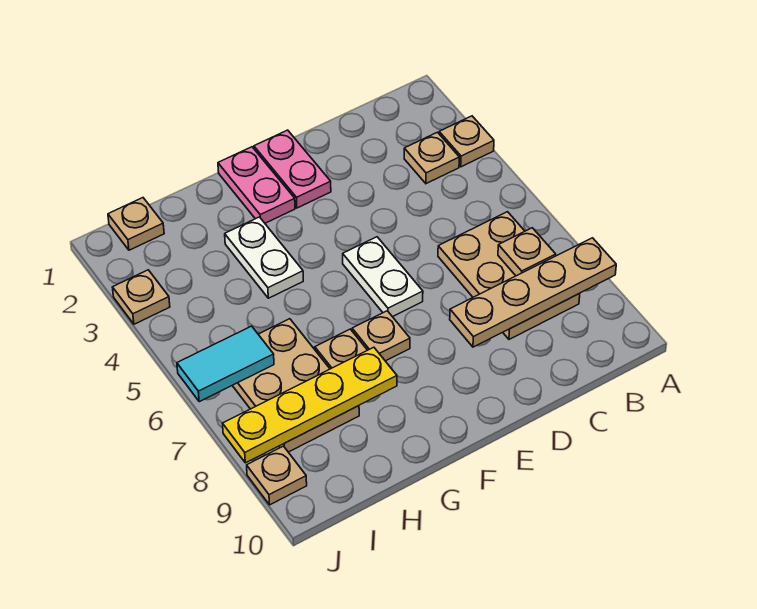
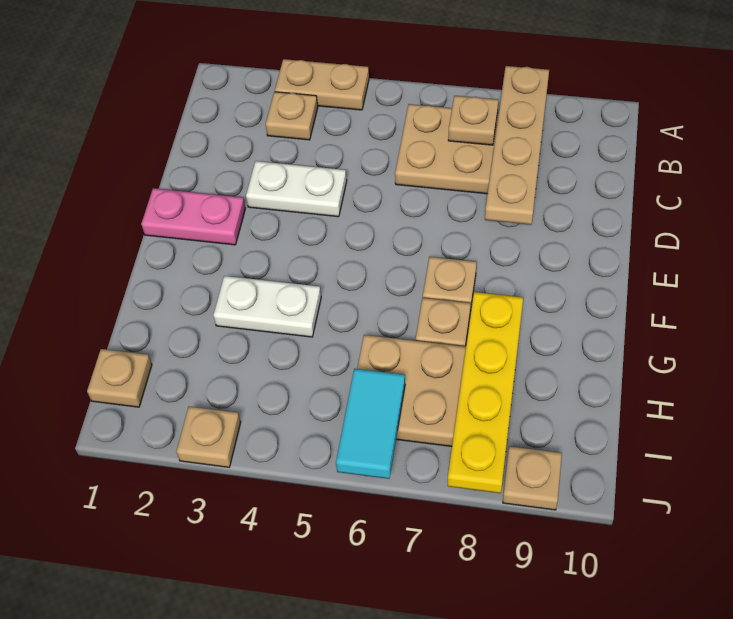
tan 1x1 plate [439,116,494,167] -> tan 1x2 plate [275,59,369,110]
white 1x2 plate [343,237,423,317] -> white 1x2 plate moved to [246,161,347,217]
pink 1x2 plate [218,147,295,223] -> none

